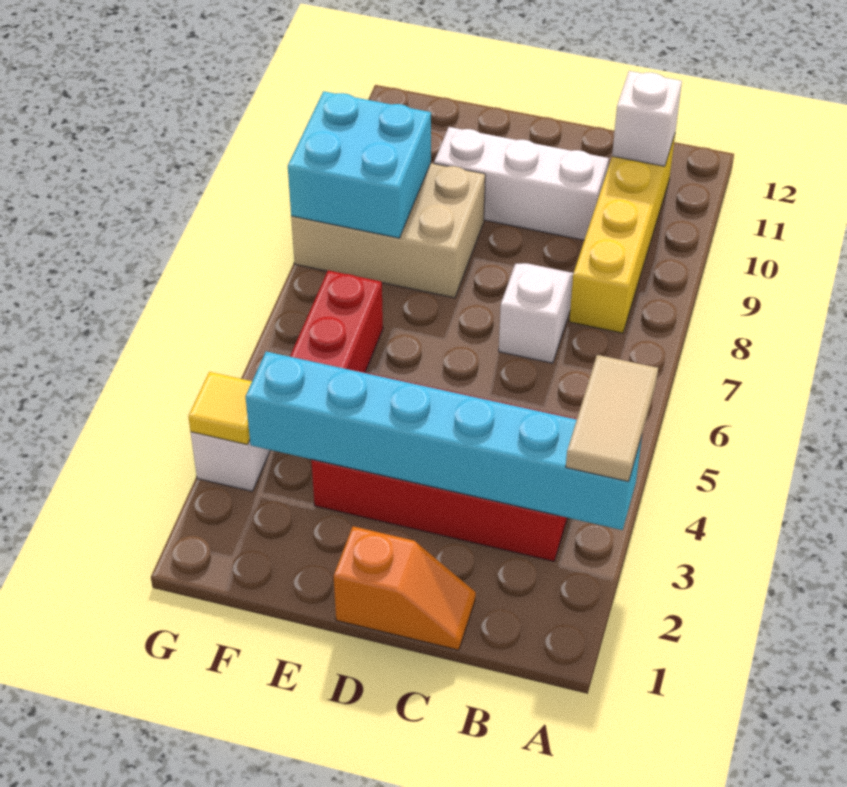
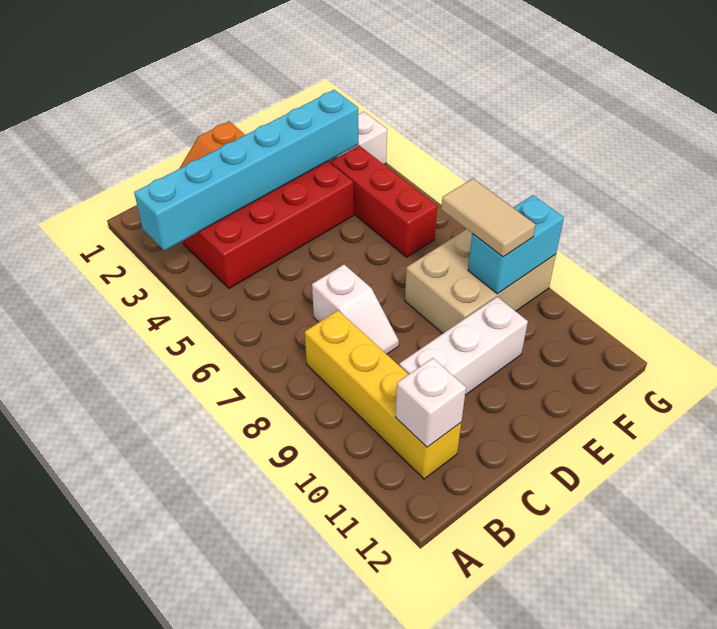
tan 1x2 tile [566,355,658,482] -> tan 1x2 tile moved to [441,179,536,257]
cyan 2x2 brick [288,91,431,238] -> cyan 1x2 brick [468,195,564,294]
yellow 1x1 tile [188,372,252,445] -> none

